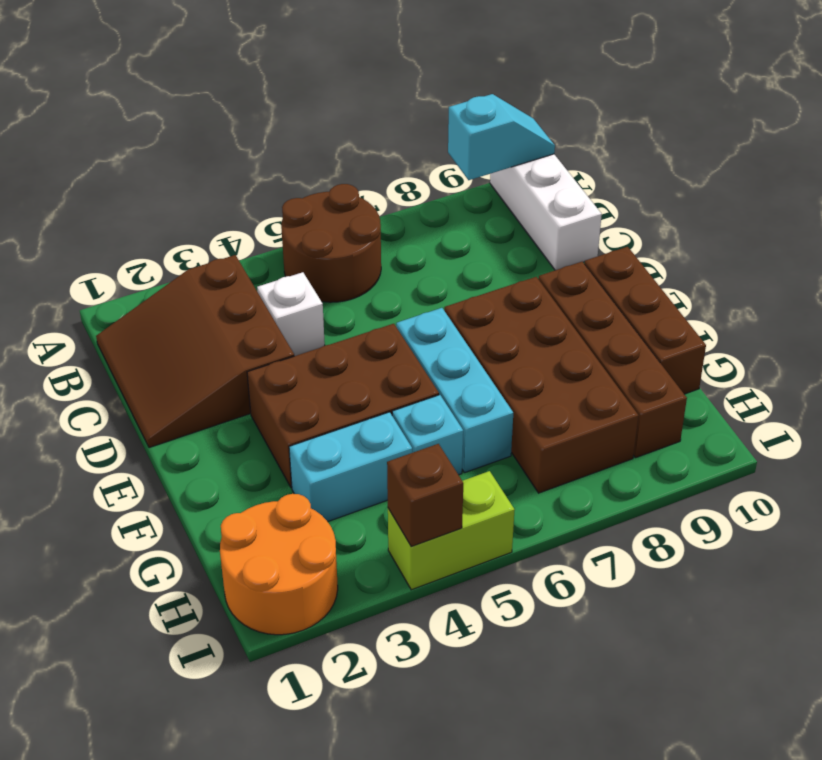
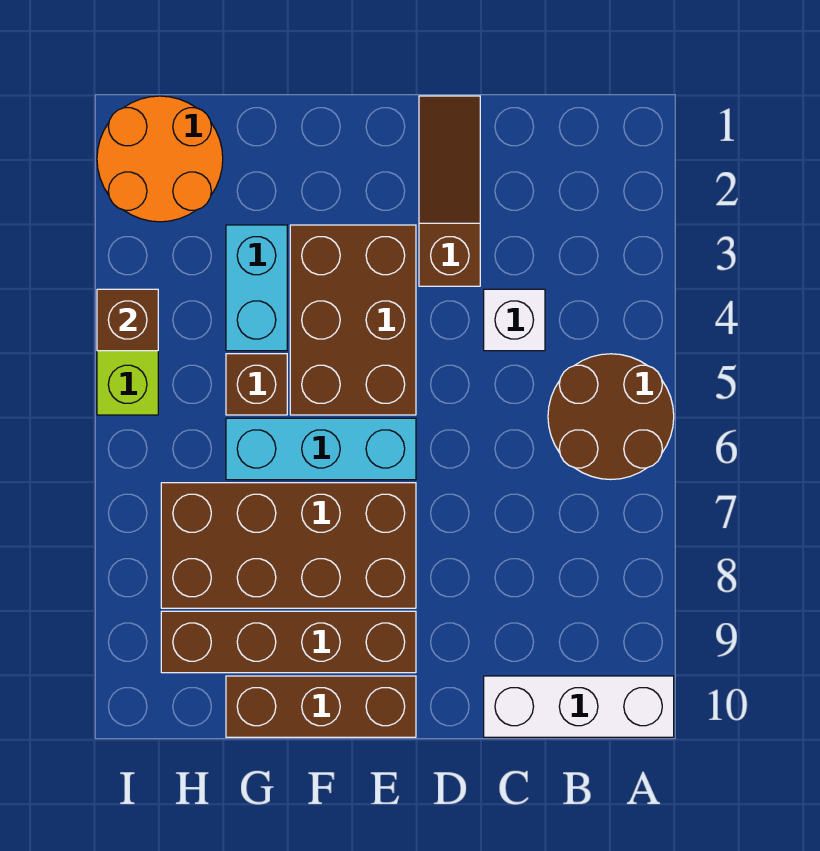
cyan 1x2 slope [448,94,555,180] -> none
brown 3x3 slope [96,255,294,448] -> brown 1x3 slope [419,96,480,286]
cyan 1x1 brick [392,395,463,475] -> brown 1x1 brick [226,354,287,415]

